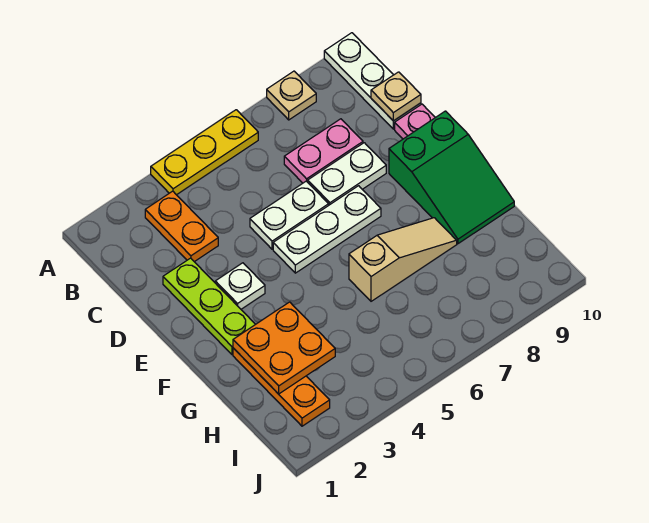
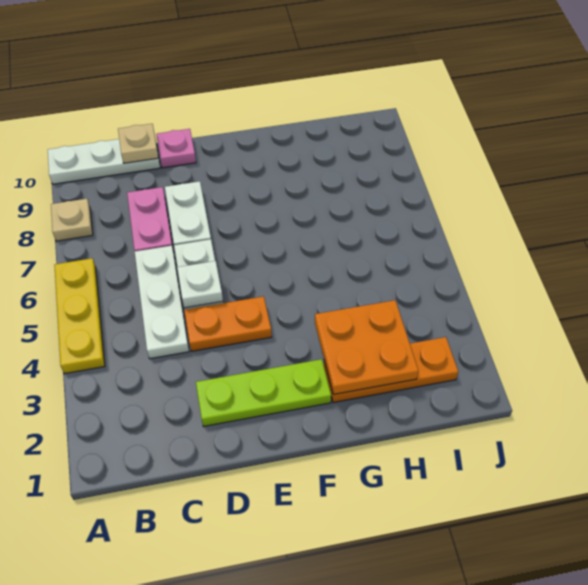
orange 1x2 plate [145,191,218,262] -> orange 1x2 plate moved to [184,296,272,351]
white 1x1 plate [215,263,265,309] -> white 1x1 plate moved to [177,261,223,308]
white 1x3 plate [273,186,381,273] -> white 1x3 plate moved to [135,246,189,359]
green 2x3 slope [389,111,514,244] -> none
tan 1x3 slope [349,218,457,301] -> none

